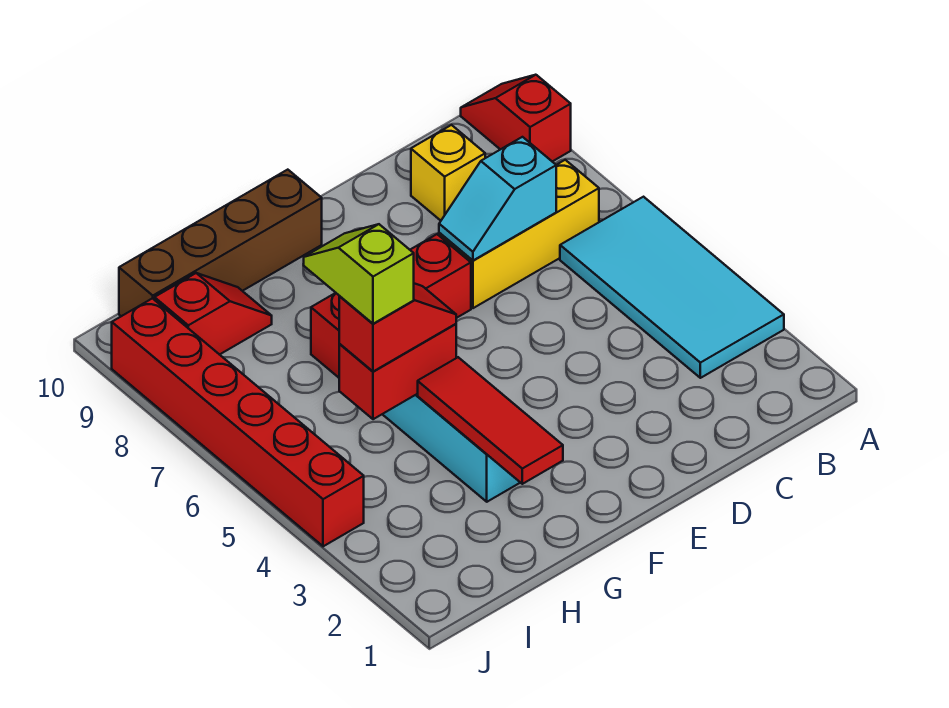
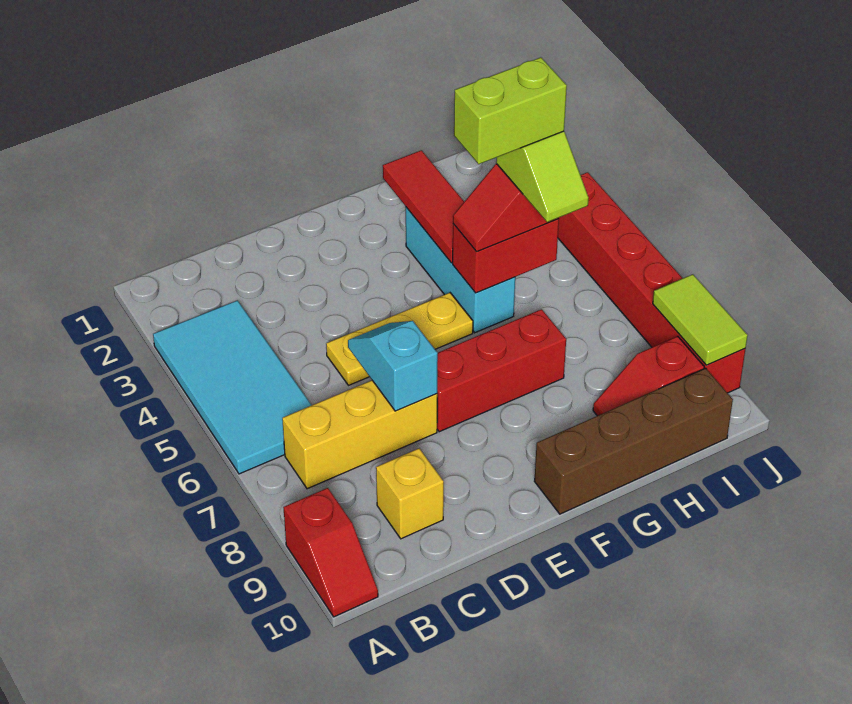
cyan 1x2 slope [439,137,556,260] -> cyan 1x2 slope turned to [348,321,438,411]
none -> yellow 1x3 plate [326,293,473,385]
none -> lime 1x2 brick [454,57,567,164]
none -> lime 1x2 tile [653,274,748,365]

